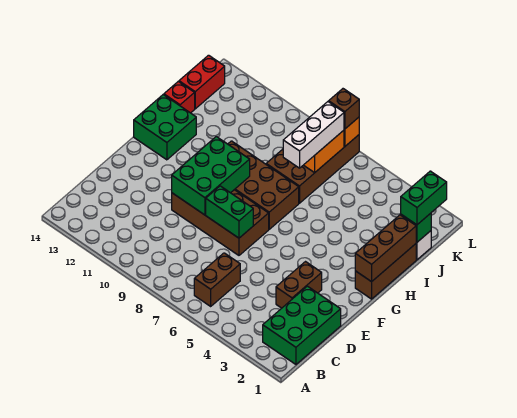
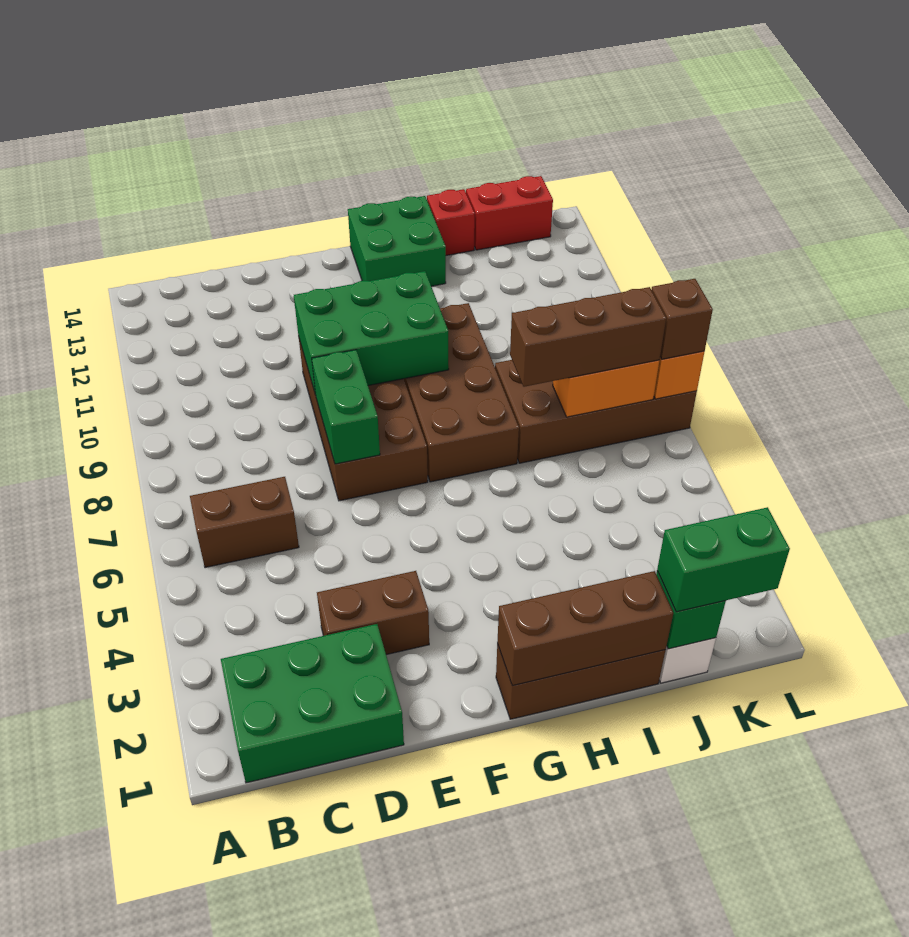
white 1x3 brick [283,102,344,168] -> brown 1x3 brick [510,287,666,387]

